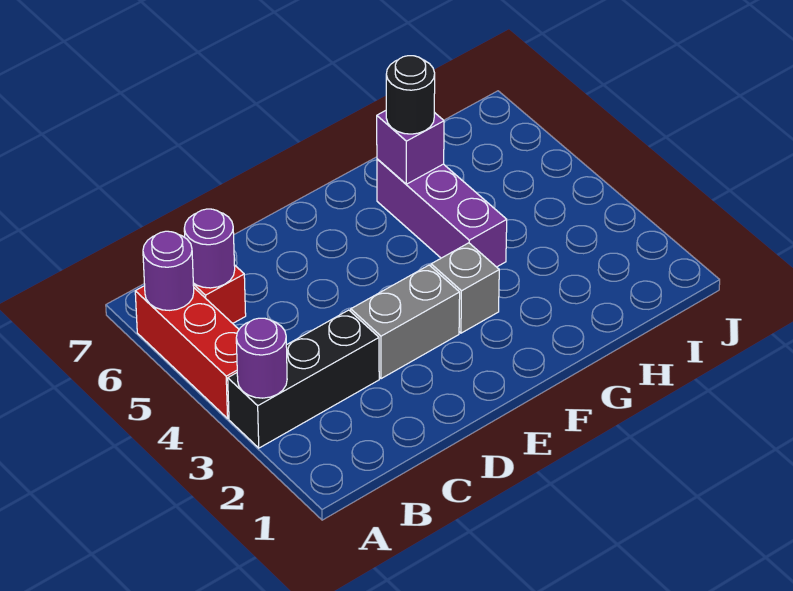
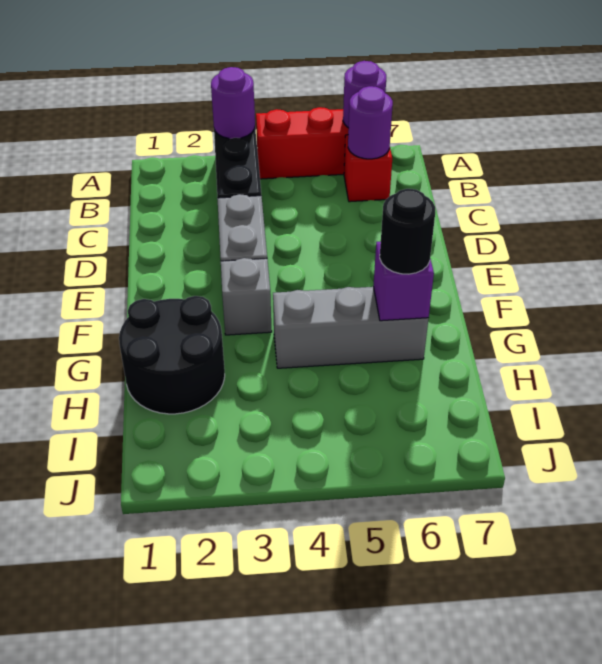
none -> black 2x2 round brick [119,296,225,414]
purple 1x3 brick [377,159,507,267] -> grey 1x3 brick [273,287,429,368]

